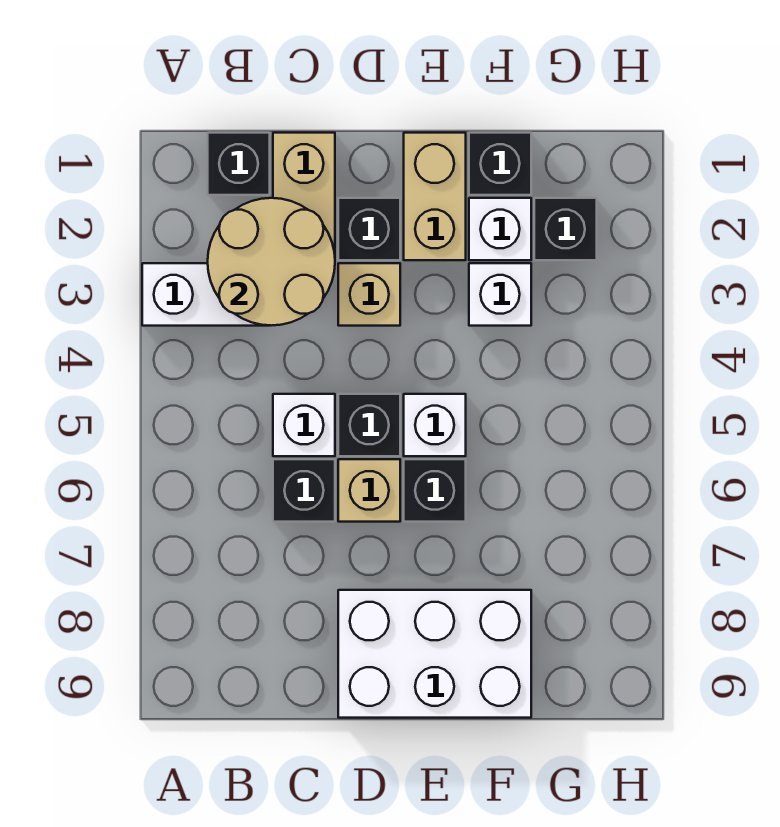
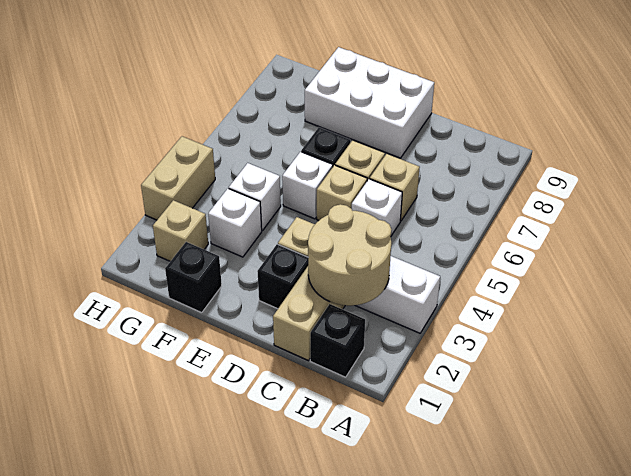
black 1x1 brick [273,459,335,522] -> tan 1x1 brick [370,154,420,221]
black 1x1 brick [338,394,400,456] -> tan 1x1 brick [317,165,367,220]
tan 1x2 brick [404,133,466,260] -> tan 1x2 brick moved to [141,136,215,220]
white 1x1 brick [469,198,531,260] -> white 1x1 brick moved to [229,163,281,231]
black 1x1 brick [534,198,597,260] -> tan 1x1 brick [153,200,208,261]

